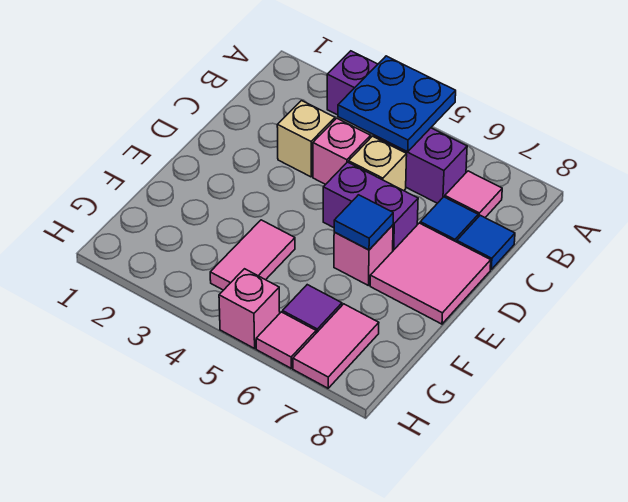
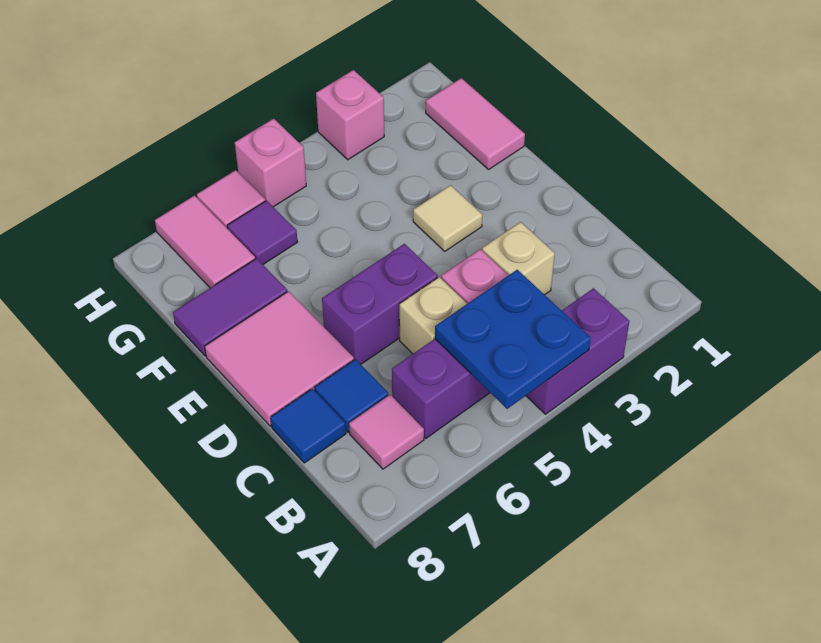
none -> tan 1x1 tile [413,185,482,251]
pink 1x1 brick [334,225,393,286] -> pink 1x1 brick moved to [316,70,384,160]
blue 1x1 tile [334,195,393,250] -> none
pink 1x2 tile [210,220,295,290] -> pink 1x2 tile moved to [426,78,525,169]
none -> purple 1x2 tile [173,259,287,356]

